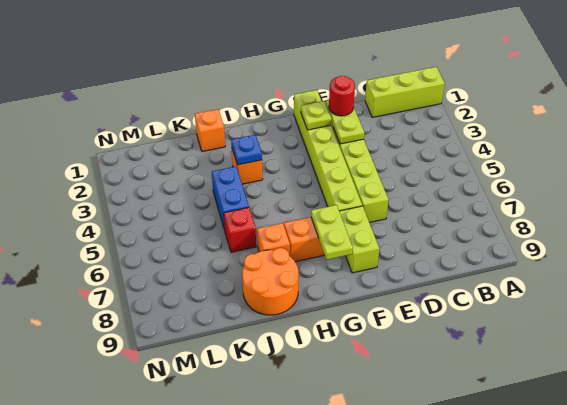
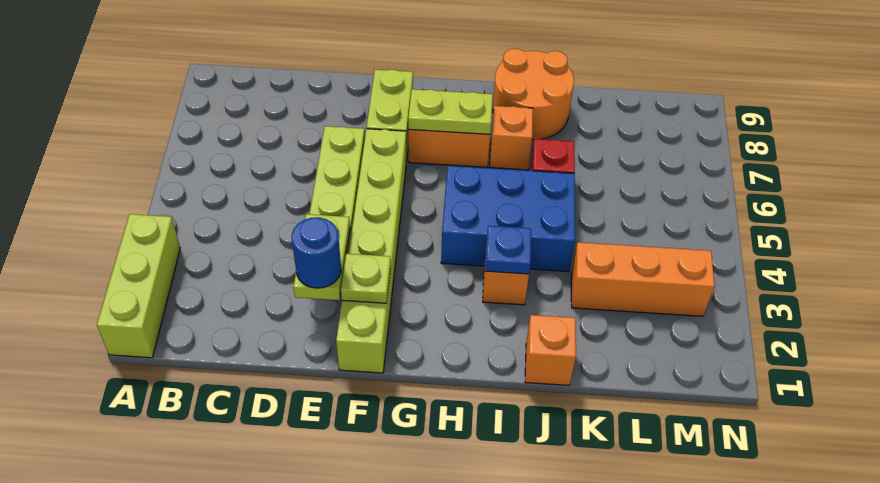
lime 1x3 brick [365,67,445,117] -> lime 1x3 brick turned to [97,214,180,358]
red 1x1 round brick [329,76,355,116] -> blue 1x1 round brick [292,217,341,288]
lime 1x2 plate [311,205,353,260] -> lime 1x2 plate turned to [408,89,493,134]
blue 1x2 brick [212,167,249,230] -> blue 2x3 brick [441,166,575,272]
none -> orange 1x3 brick [571,242,715,316]

